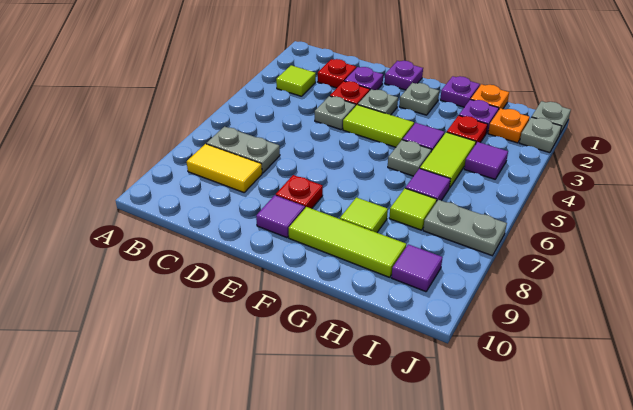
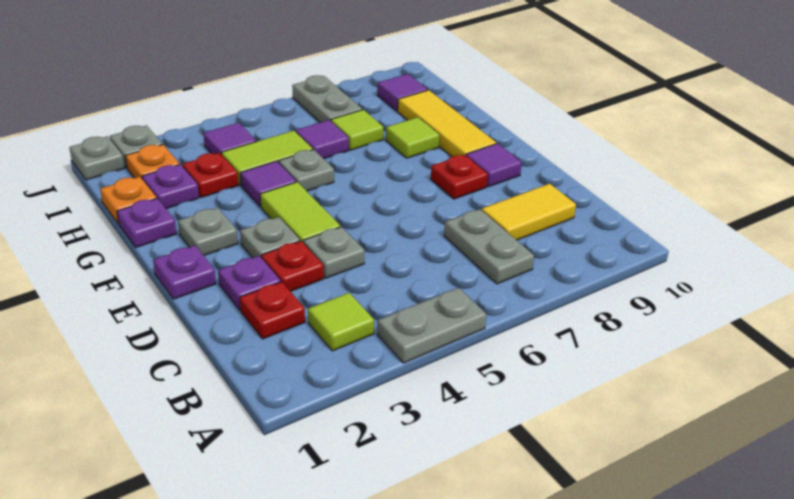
none -> grey 1x2 plate [377,288,486,363]
yellow 1x2 tile [187,144,262,192] -> yellow 1x2 tile turned to [482,184,576,240]
lime 1x3 tile [289,207,406,277] -> yellow 1x3 tile [398,90,496,157]

